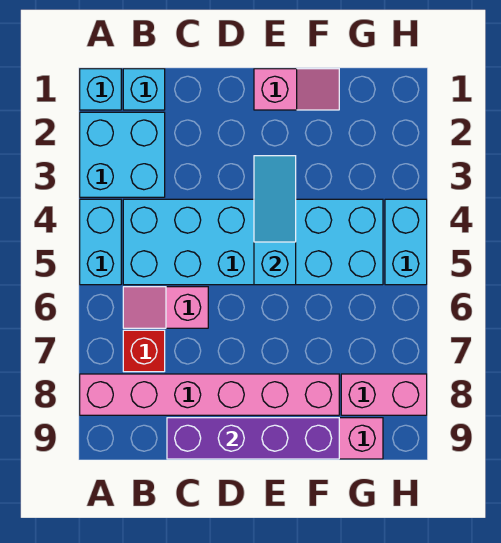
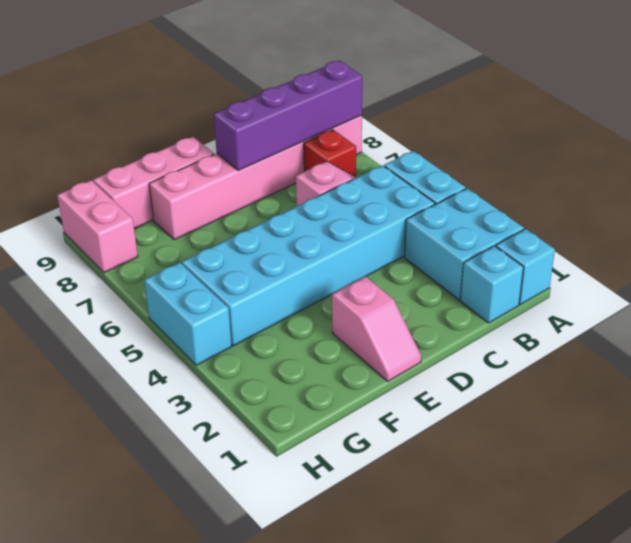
purple 1x4 brick [167,418,339,459] -> purple 1x4 brick moved to [214,61,362,171]
pink 1x2 slope [254,69,339,110] -> pink 1x2 slope turned to [332,276,421,381]
cyan 1x3 slope [254,156,296,285] -> none
pink 1x2 brick [341,374,427,415] -> pink 1x2 brick turned to [57,180,138,273]

